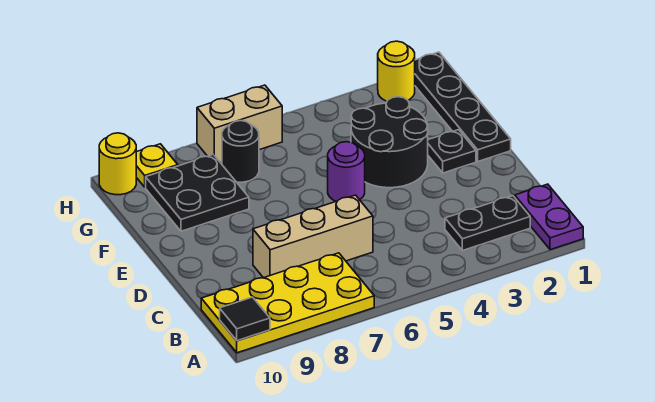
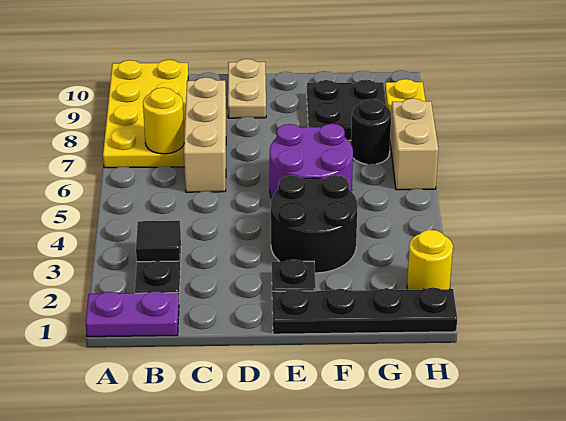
black 1x1 tile [220,297,270,341] -> black 1x1 tile moved to [136,221,181,262]
none -> tan 1x2 plate [228,59,266,118]
purple 1x1 round brick [328,142,365,201] -> purple 2x2 round brick [270,124,353,199]
yellow 1x1 round brick [99,133,136,195] -> yellow 1x1 round brick moved to [143,88,184,154]

